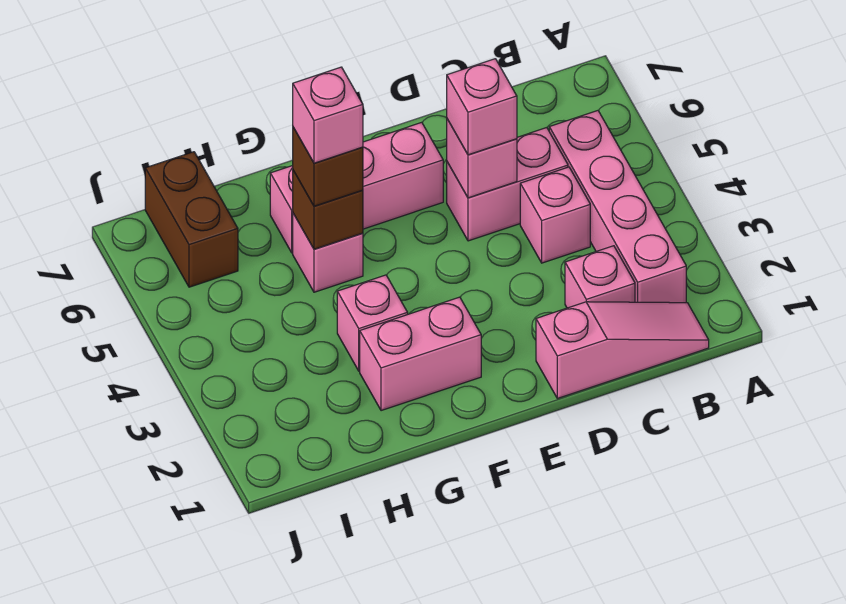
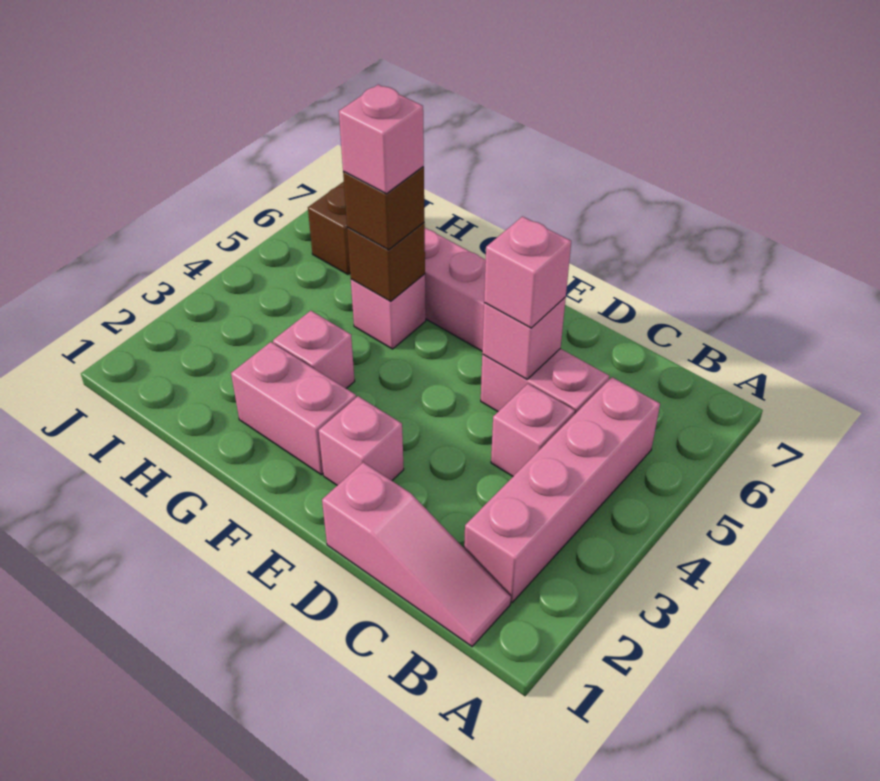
pink 1x1 brick [565,246,635,308] -> pink 1x1 brick moved to [319,396,404,485]

